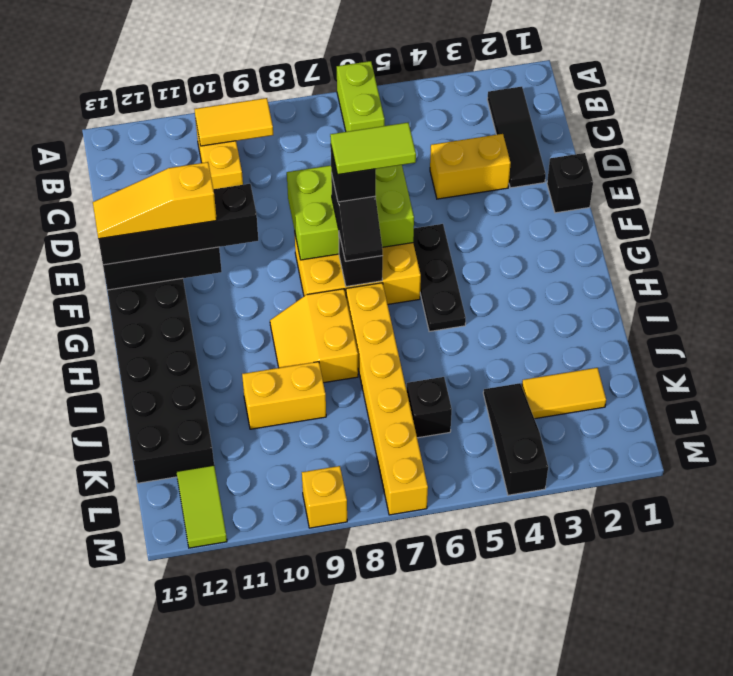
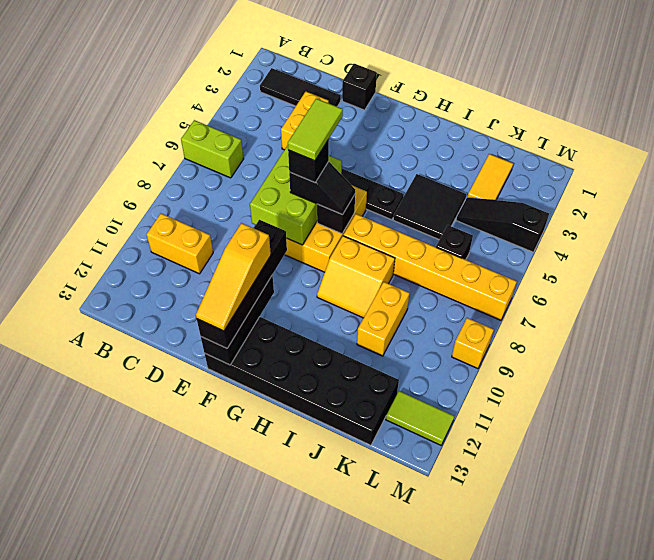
yellow 1x2 tile [195,98,273,146] -> none
none -> black 2x2 tile [393,174,466,240]

